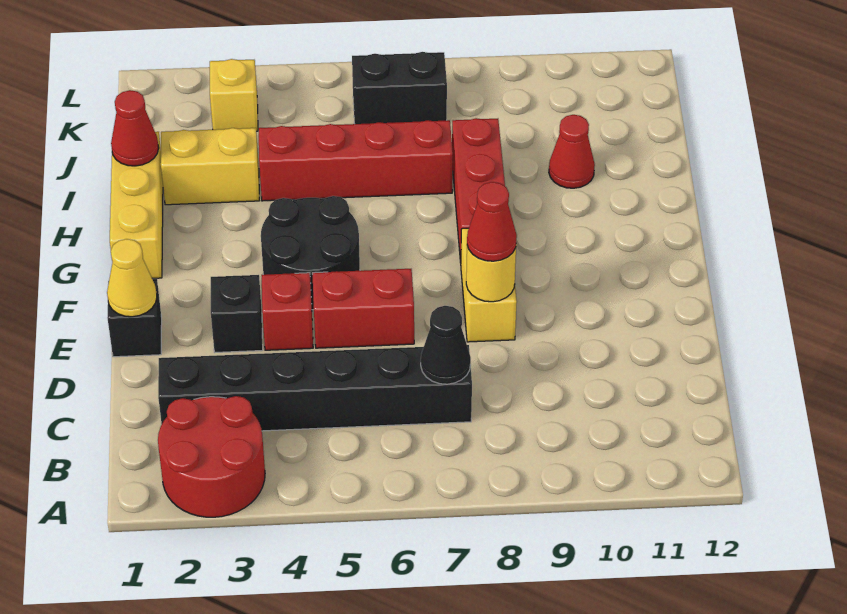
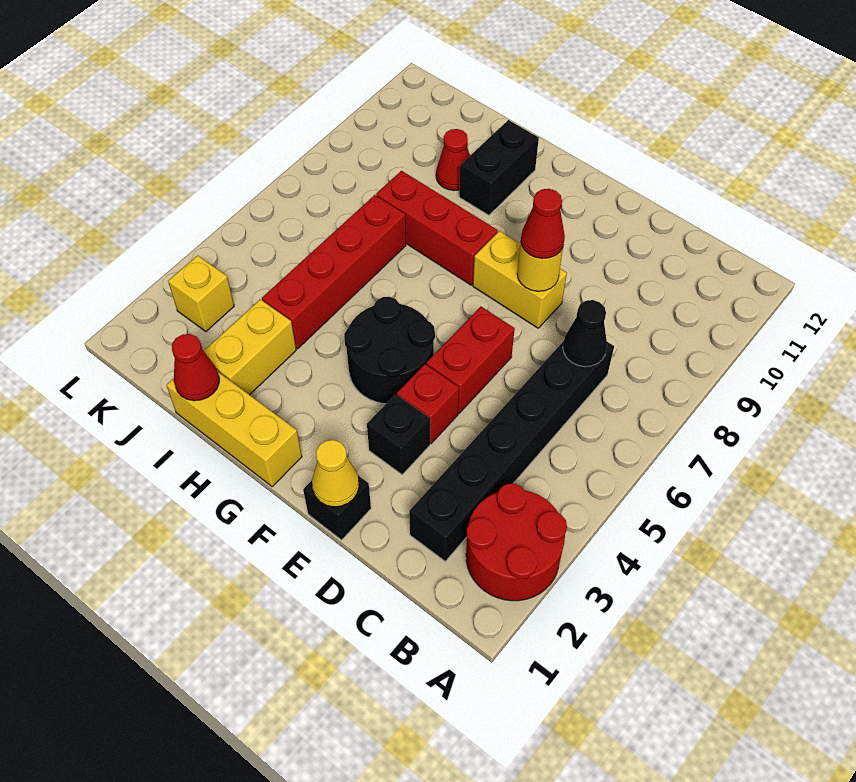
black 1x2 brick [352,52,447,124] -> black 1x2 brick moved to [459,120,539,215]

